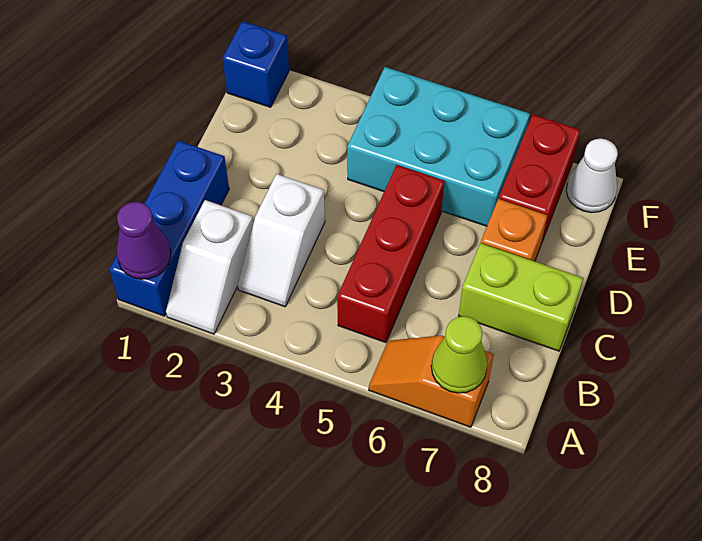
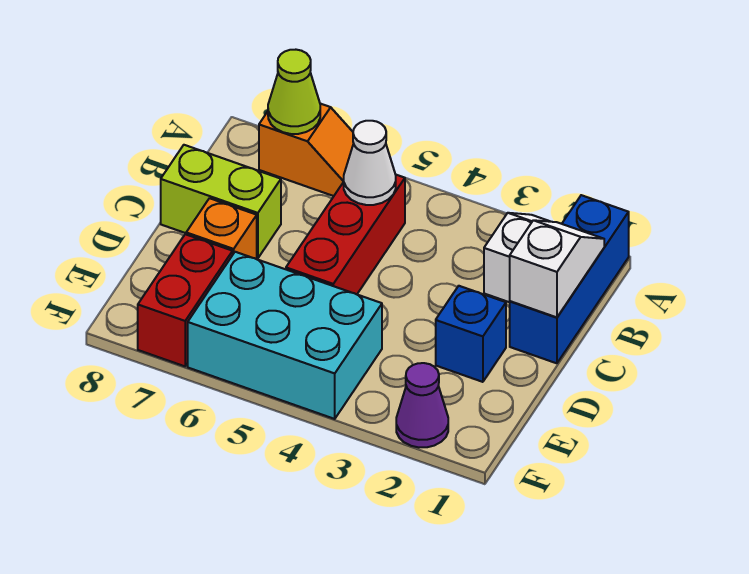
purple 1x1 cone [117,202,171,279] -> purple 1x1 cone moved to [396,363,448,447]
white 1x2 slope [238,174,325,307] -> white 1x2 slope moved to [510,220,604,317]
blue 1x1 brick [223,21,289,107] -> blue 1x1 brick moved to [436,286,506,382]
white 1x1 cone [566,139,618,213] -> white 1x1 cone moved to [344,121,396,205]

